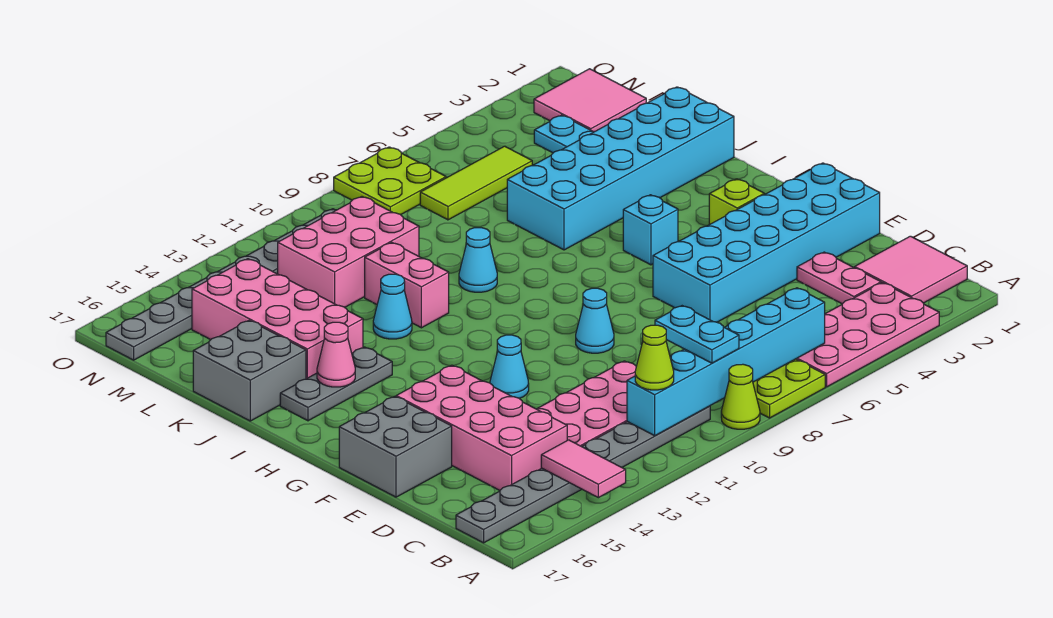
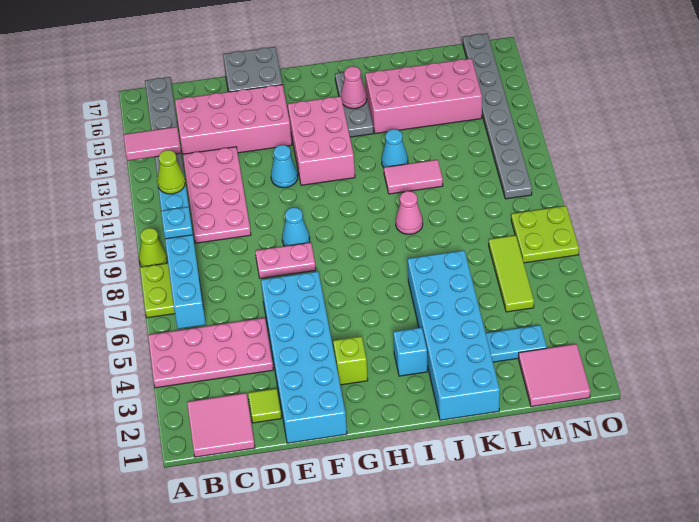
pink 2x4 plate [797,283,939,387] -> pink 2x4 plate turned to [148,318,273,388]
cyan 1x2 plate [655,306,739,363] -> cyan 1x1 plate [161,207,193,239]
pink 1x2 plate [797,252,881,304] -> pink 1x2 plate moved to [255,243,316,278]
none -> lime 1x1 tile [248,388,281,423]
cyan 1x1 brick [623,195,678,265] -> cyan 1x1 brick moved to [393,327,427,376]
cyan 1x1 cone [459,228,497,292] -> pink 1x1 cone [396,191,423,234]
pink 1x2 brick [365,243,449,328] -> pink 1x2 tile [384,160,443,194]
grey 2x2 brick [193,320,306,421] -> none
pink 2x3 brick [278,197,419,307] -> pink 2x3 brick moved to [288,96,355,185]

